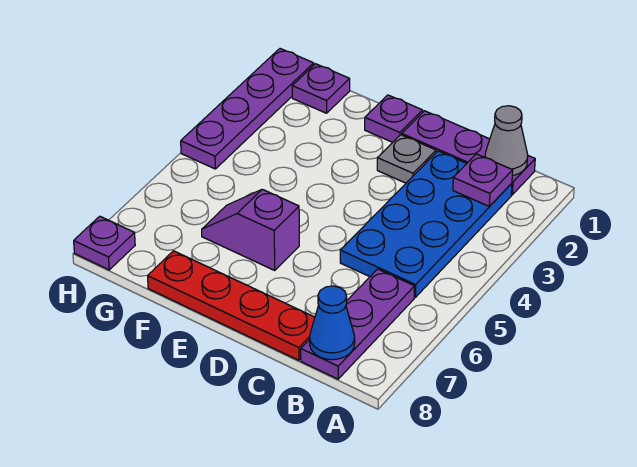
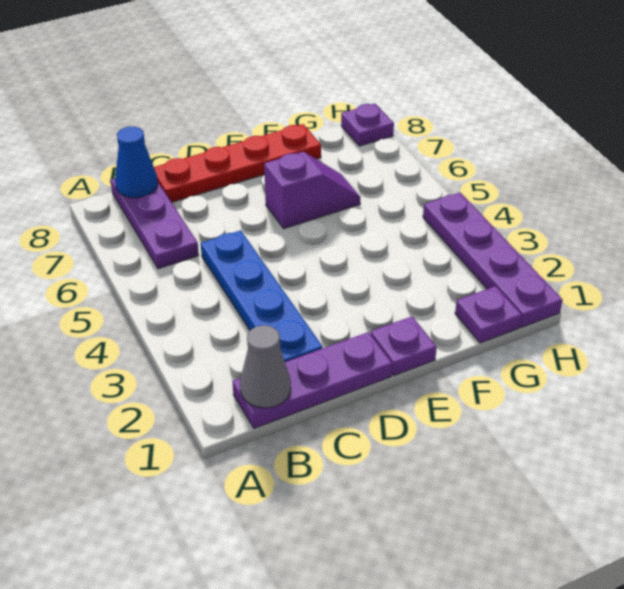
blue 2x4 plate [340,151,512,297] -> blue 1x4 plate [201,230,323,362]
purple 1x1 plate [453,154,513,206] -> none
grey 1x1 plate [377,135,436,183] -> none

